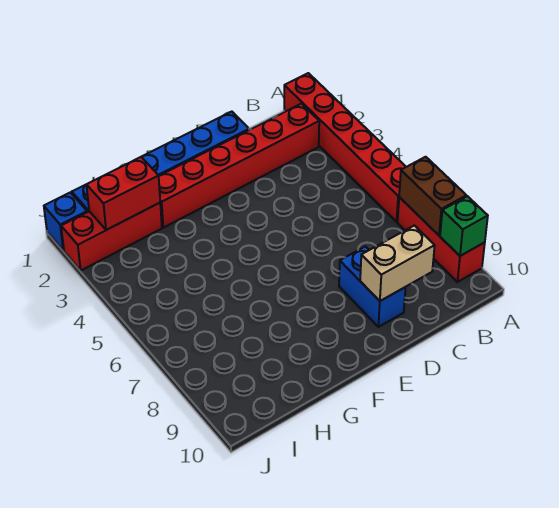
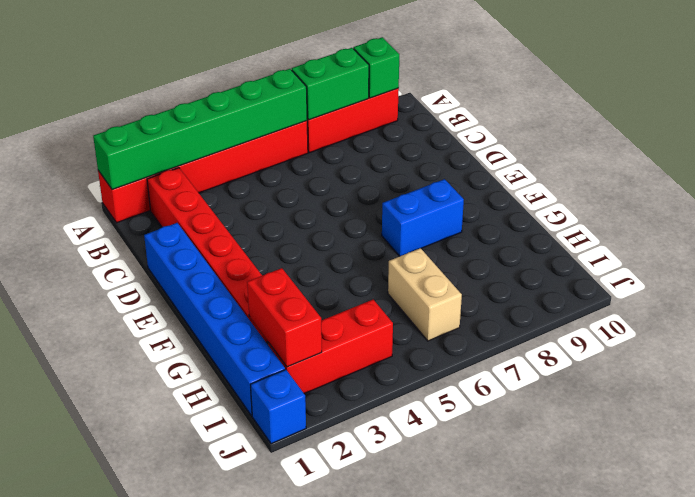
none -> green 1x6 brick [93,69,307,190]
brown 1x2 brick [399,157,466,235] -> green 1x2 brick [292,48,369,120]
tan 1x2 brick [360,225,435,301] -> tan 1x2 brick moved to [388,248,462,341]
blue 1x2 brick [339,247,406,327] -> blue 1x2 brick moved to [382,179,464,256]
red 1x3 brick [61,203,162,270] -> red 1x3 brick turned to [268,300,393,394]

